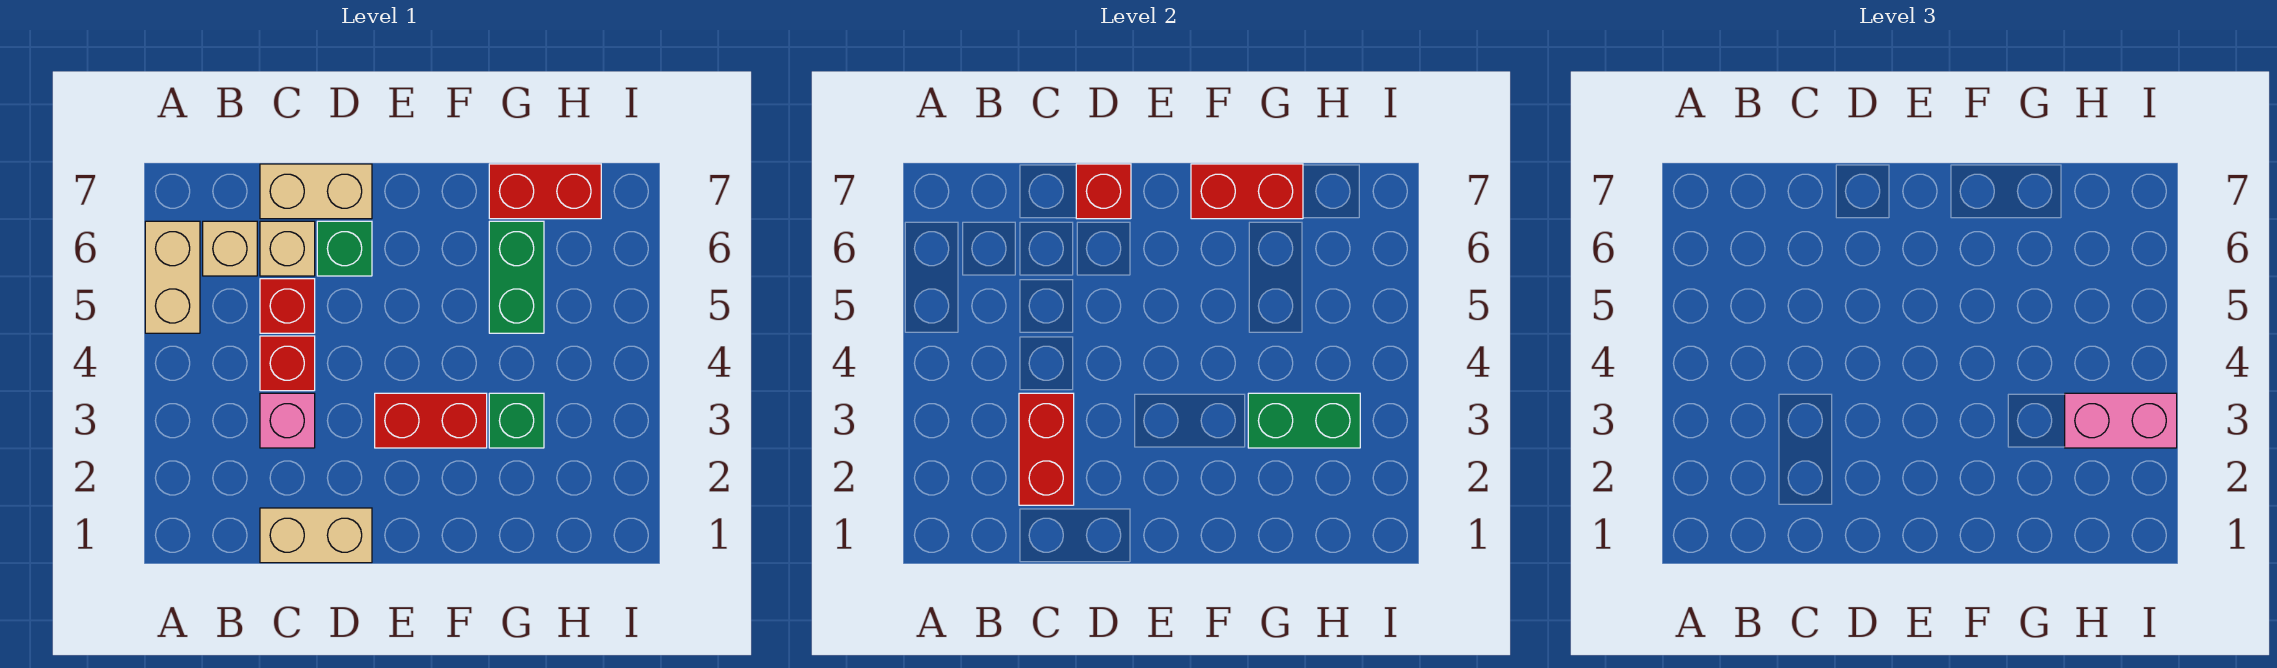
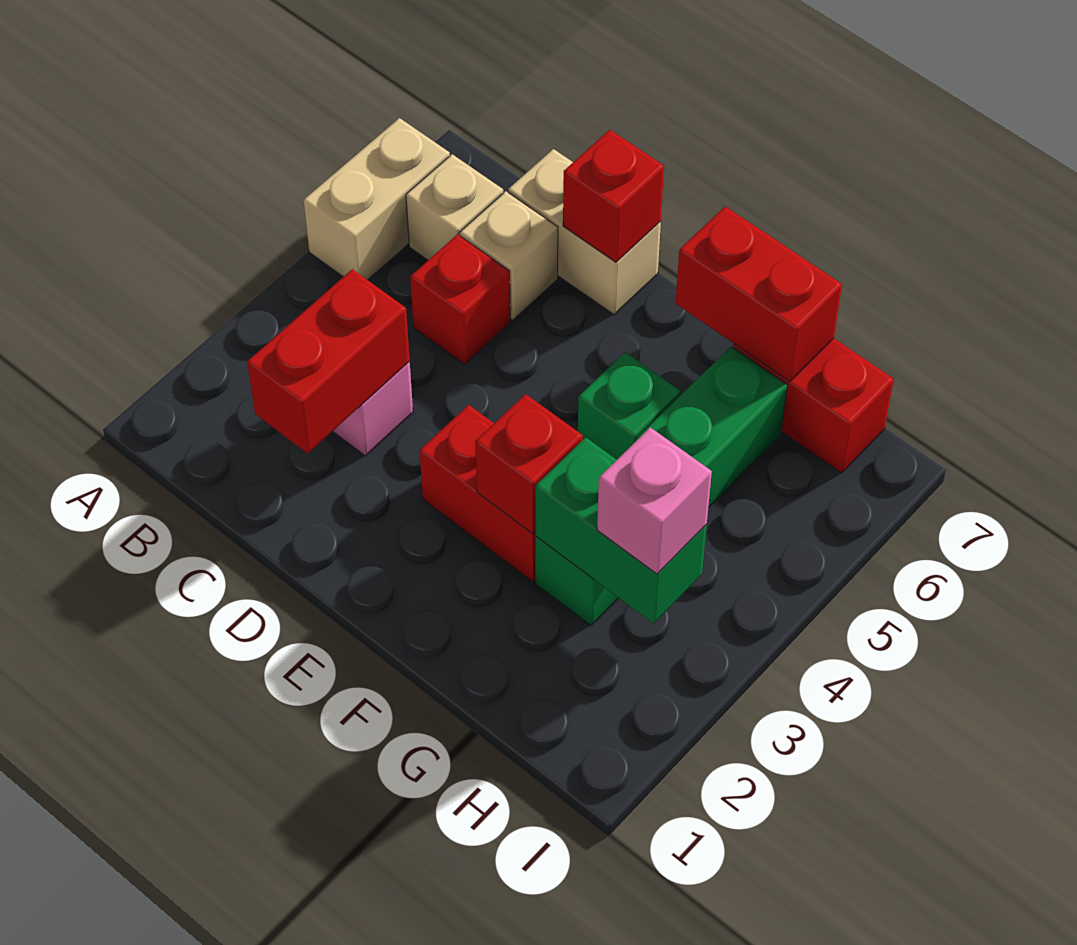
tan 1x2 brick [260,508,372,563] -> none
red 1x1 brick [260,336,315,391] -> red 1x1 brick moved to [475,394,583,534]
green 1x1 brick [317,221,372,276] -> green 1x1 brick moved to [578,352,680,459]
pink 1x2 brick [2065,393,2177,448] -> pink 1x1 brick [597,427,712,574]

